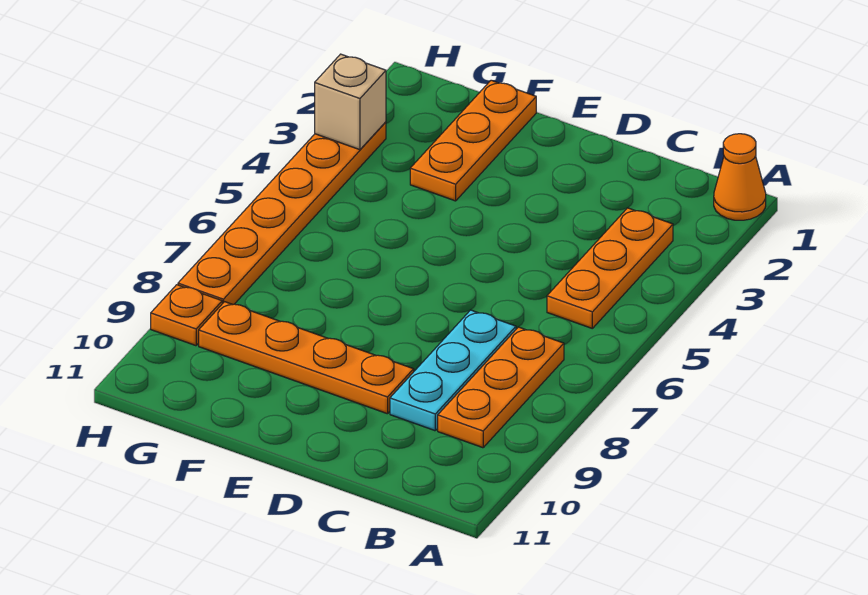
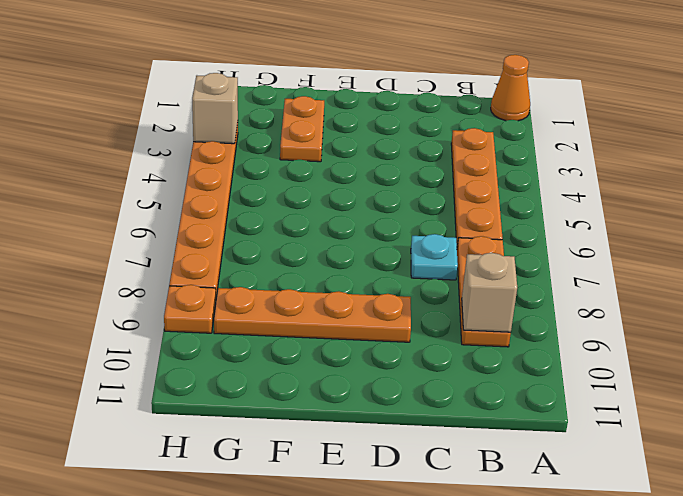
orange 1x3 plate [547,208,673,328] -> orange 1x4 plate [451,128,502,246]
none -> tan 1x1 brick [462,253,517,333]
cyan 1x3 plate [390,310,516,431] -> cyan 1x1 plate [411,234,458,280]
orange 1x3 plate [410,80,536,201] -> orange 1x2 plate [280,96,324,162]

